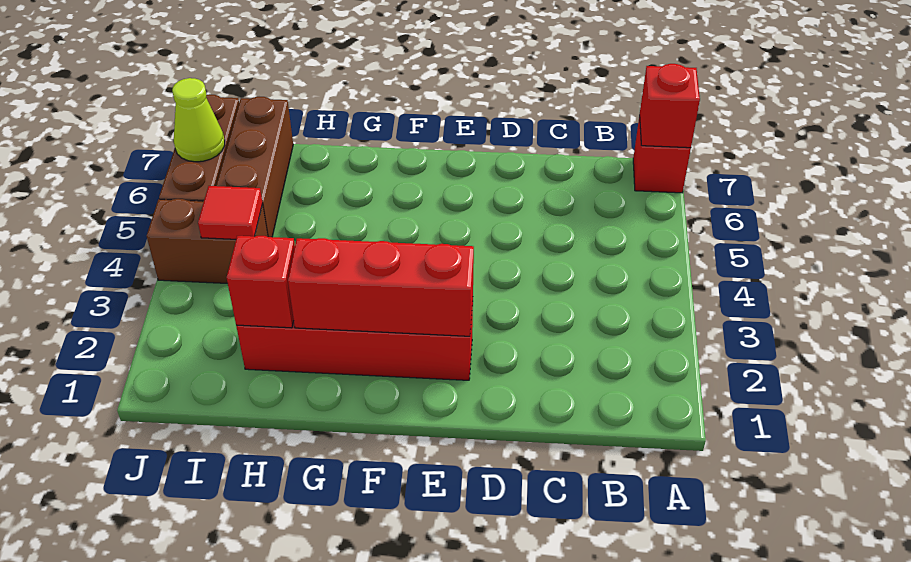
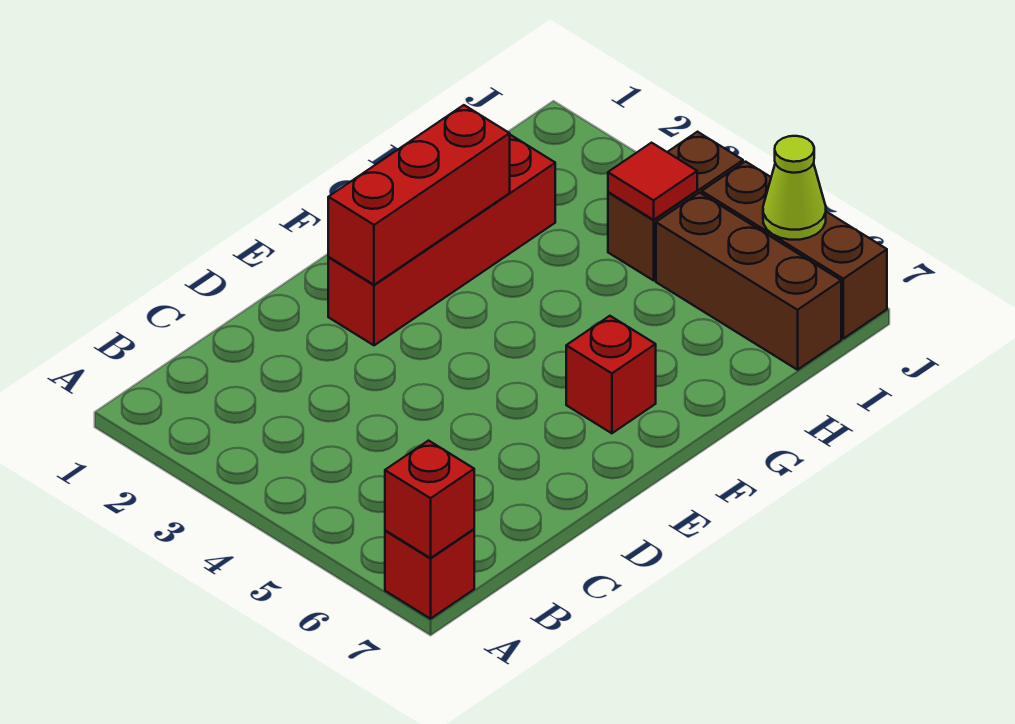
red 1x1 brick [227,236,295,328] -> red 1x1 brick moved to [566,316,656,433]

